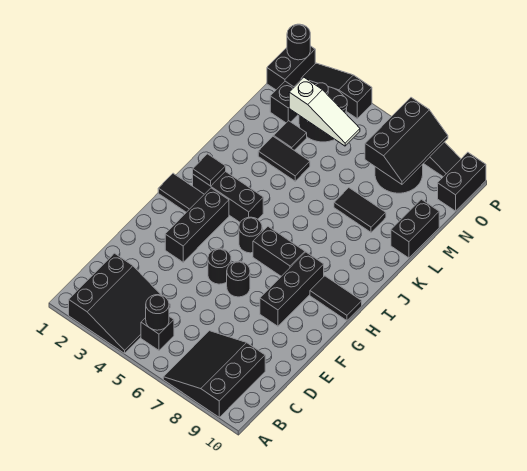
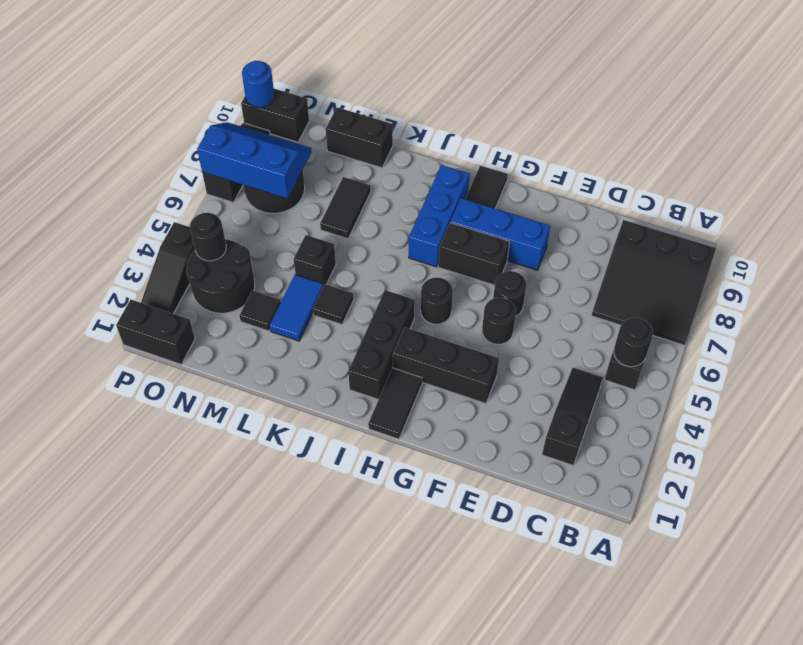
black 3x3 slope [69,253,170,353] -> black 1x3 slope [542,368,603,465]
black 1x3 brick [260,252,324,326] -> blue 1x3 brick [450,198,550,270]
black 1x2 brick [253,227,305,276] -> black 1x2 brick turned to [438,223,510,285]
black 1x1 tile [193,154,226,186] -> black 1x1 tile moved to [313,284,354,325]
none -> blue 1x3 brick [409,165,469,267]
black 1x2 tile [258,136,310,181] -> blue 1x2 tile [270,275,323,341]
black 1x1 brick [270,81,298,123] -> black 1x1 brick moved to [294,235,336,286]
white 1x3 slope [289,78,360,146] -> none
black 2x3 slope [365,98,448,184] -> blue 2x3 slope [197,122,312,199]
black 1x1 round brick [287,24,310,60] -> black 1x1 round brick moved to [190,213,226,261]
none -> blue 1x1 round brick [242,61,274,108]

